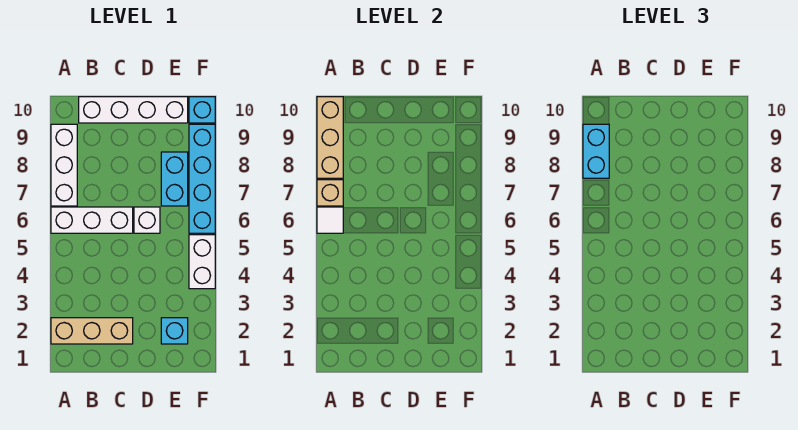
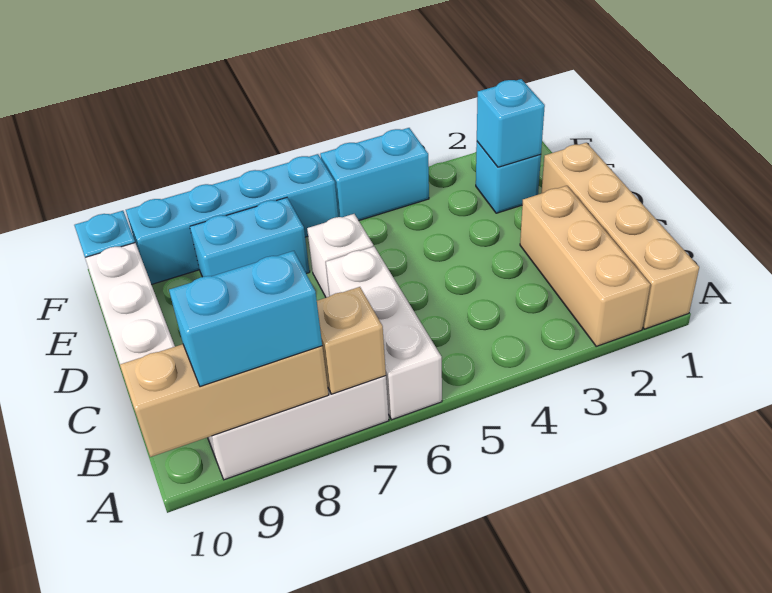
none -> tan 1x4 brick [542,143,699,329]
white 1x1 tile [317,207,343,233] -> none
none -> cyan 1x1 brick [477,79,545,167]
white 1x2 brick [189,235,215,289] -> cyan 1x2 brick [320,128,429,220]

